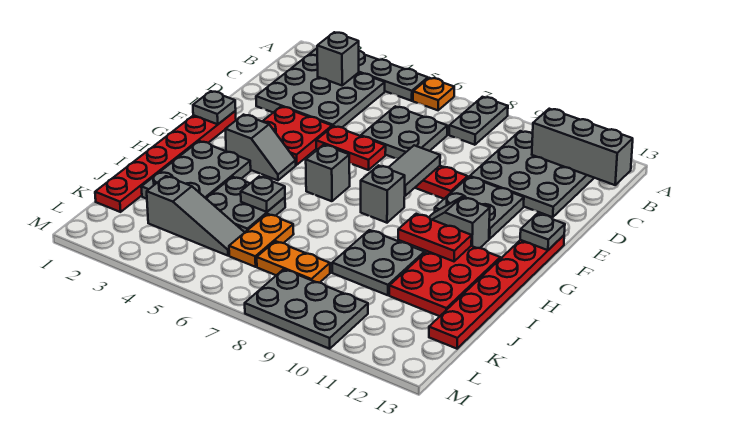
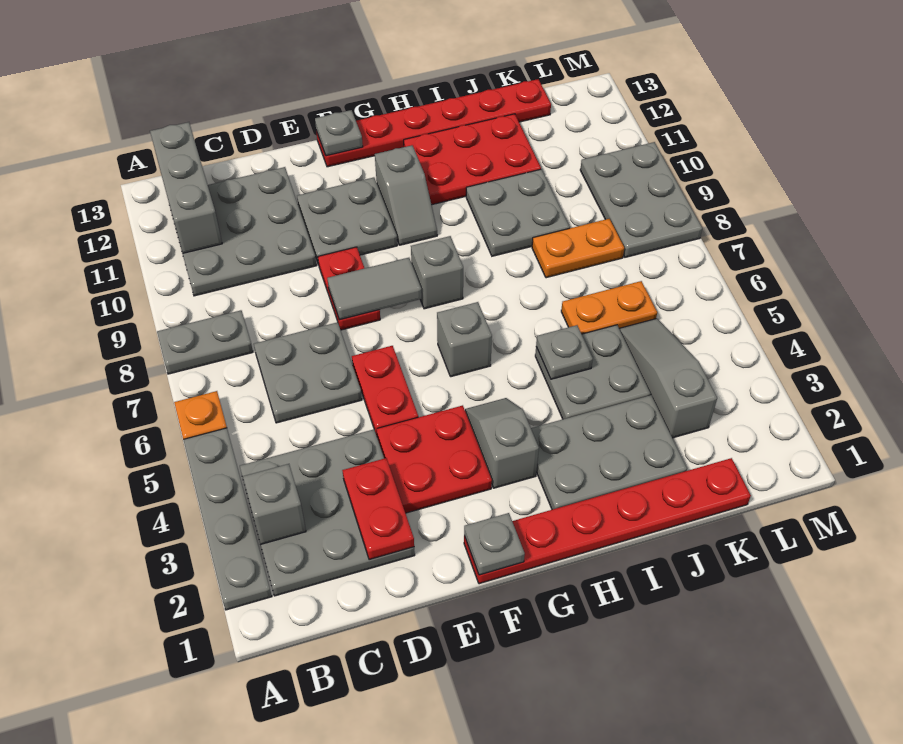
red 1x2 plate [398,214,472,261] -> red 1x2 plate moved to [342,458,414,560]
orange 1x2 plate [257,241,330,283] -> orange 1x2 plate turned to [532,219,624,278]

